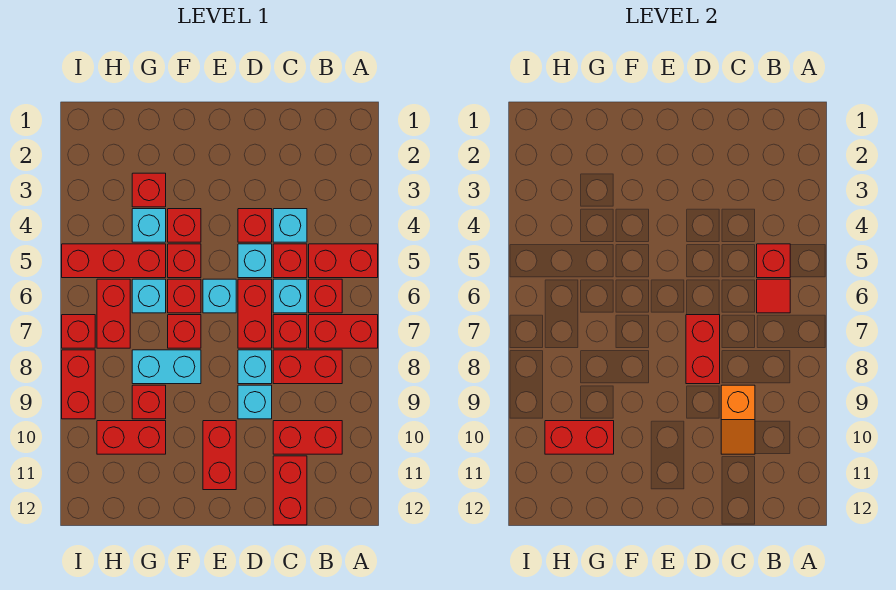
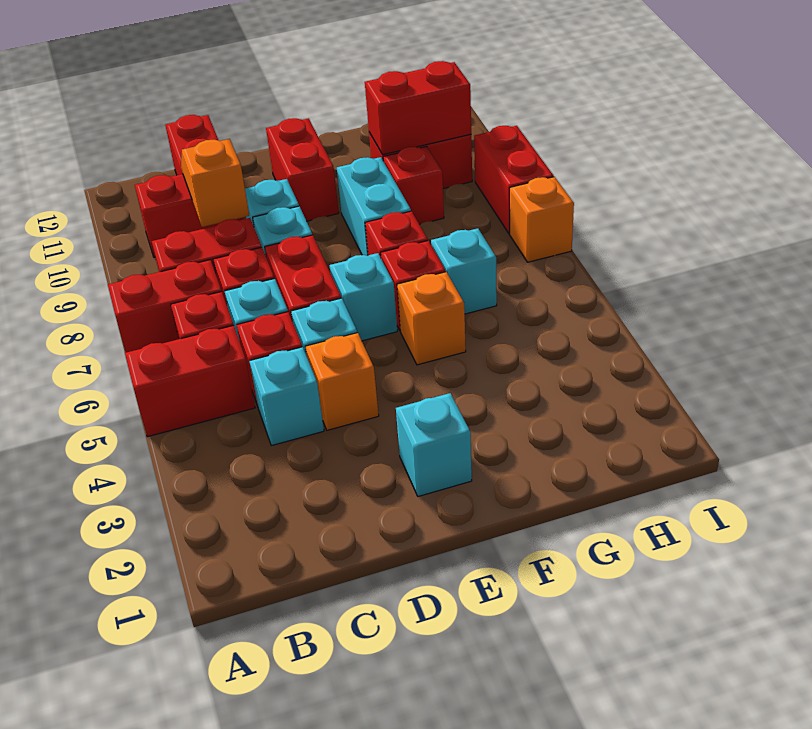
red 1x1 brick [757,244,790,278] -> none
red 1x1 tile [757,279,790,313] -> none
red 1x1 brick [238,209,272,242] -> orange 1x1 brick [305,333,379,430]
red 1x2 brick [686,315,720,384] -> none
red 1x1 brick [168,209,201,242] -> none
red 1x1 brick [168,244,201,278] -> orange 1x1 brick [397,272,466,365]
cyan 1x2 brick [132,350,201,384] -> cyan 1x2 brick turned to [337,157,411,256]
red 1x1 brick [132,173,166,207] -> none
cyan 1x1 brick [132,209,166,242] -> cyan 1x1 brick moved to [396,393,472,496]
red 1x3 brick [62,244,166,278] -> none
red 1x2 brick [97,279,130,348] -> none
red 1x1 brick [62,315,95,348] -> orange 1x1 brick [510,177,574,262]

